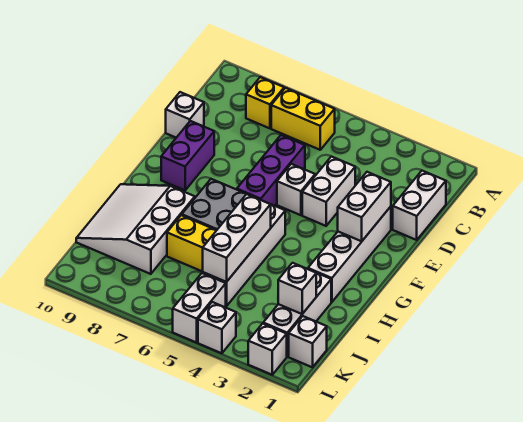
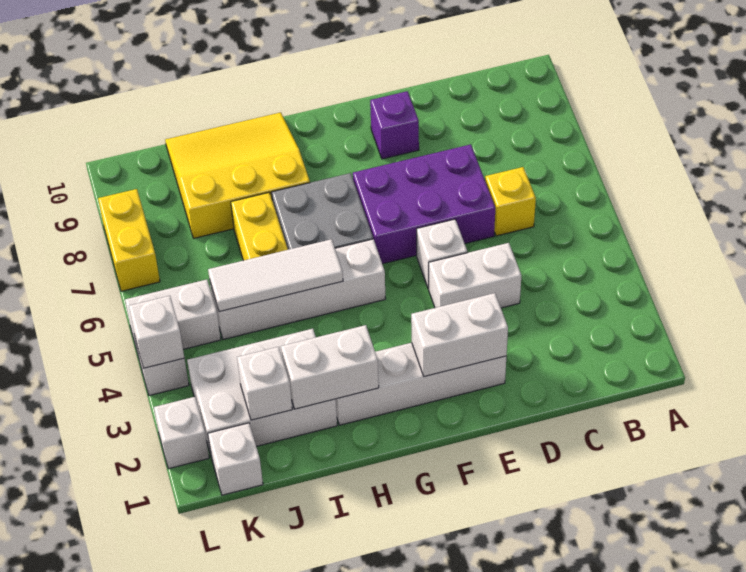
yellow 1x2 brick [271,88,335,150] -> yellow 1x2 brick moved to [98,189,160,291]
yellow 1x1 brick [246,77,284,128] -> yellow 1x1 brick moved to [485,167,536,236]
white 1x2 brick [393,171,446,240] -> white 1x2 brick moved to [281,325,379,409]
purple 1x3 brick [237,135,305,206] -> purple 2x3 brick [353,144,495,264]
white 1x1 brick [166,92,204,138] -> white 1x1 brick moved to [129,296,184,368]
purple 1x2 brick [161,121,214,190] -> purple 1x1 brick [370,91,419,159]
white 1x3 brick [203,194,271,282] -> white 1x3 tile [208,239,343,312]
white 3x3 slope [76,184,195,274] -> yellow 3x3 slope [165,112,310,238]
white 1x3 brick [263,273,331,356] -> white 2x3 brick [187,329,337,455]

